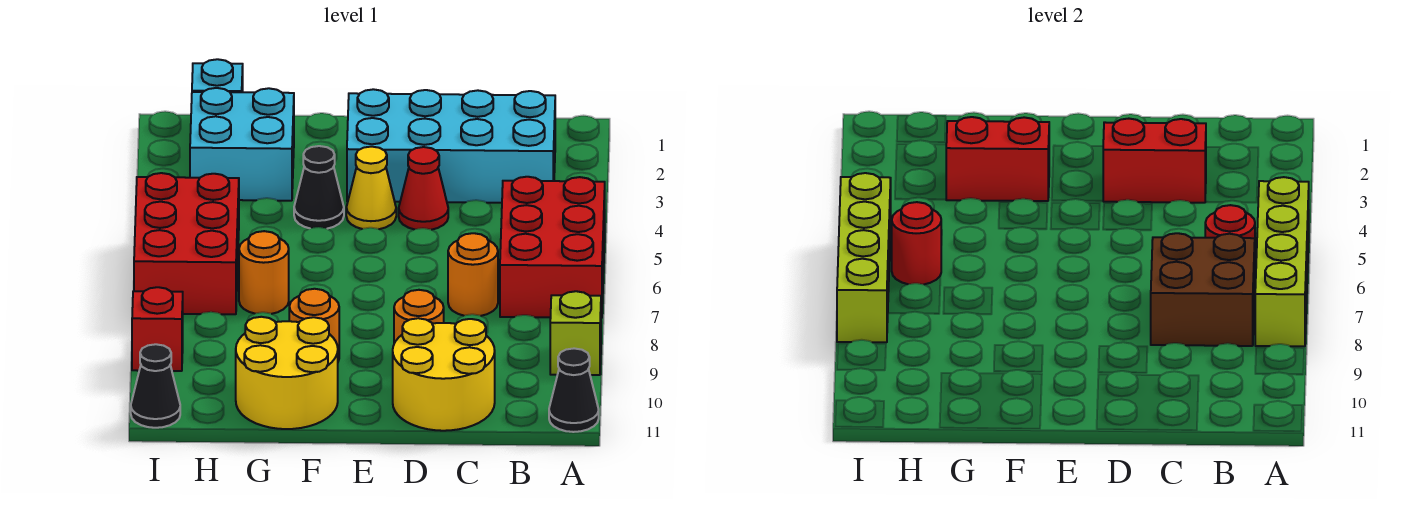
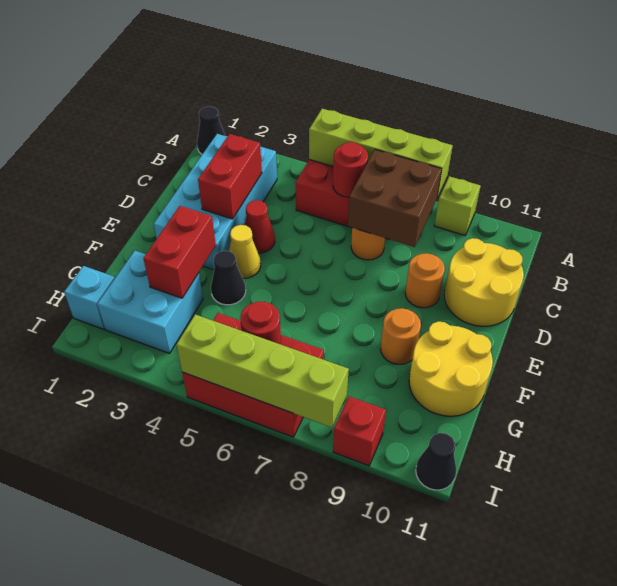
black 1x1 cone [549,348,599,432] -> black 1x1 cone moved to [197,106,225,154]
orange 1x1 round brick [239,231,289,314] -> none

